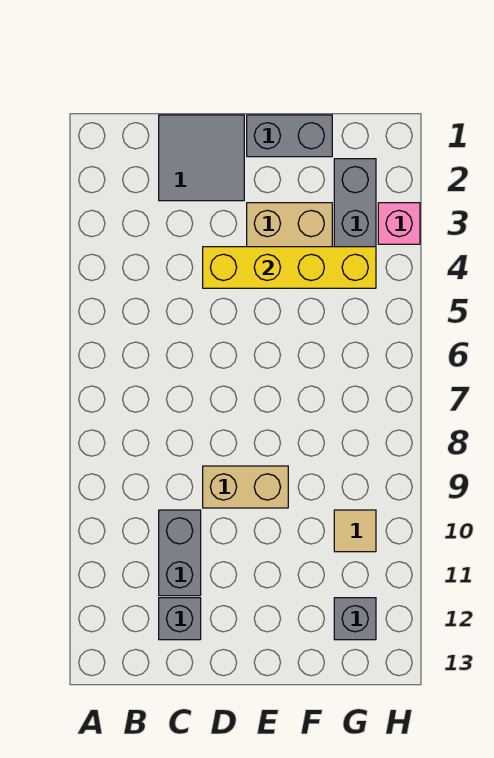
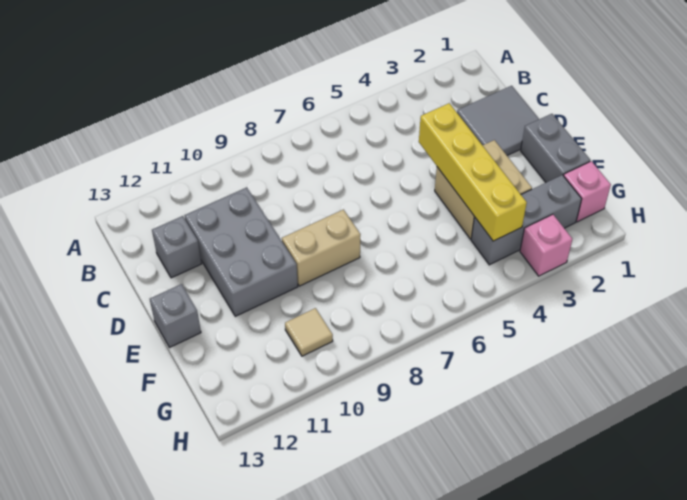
grey 1x2 brick [159,510,201,596] -> grey 2x3 brick [184,187,298,316]
tan 1x2 brick [203,466,288,508] -> tan 1x2 brick turned to [282,210,361,286]
none -> pink 1x1 brick [564,161,611,222]
grey 1x1 brick [334,598,376,640] -> grey 1x1 brick moved to [150,284,201,348]

